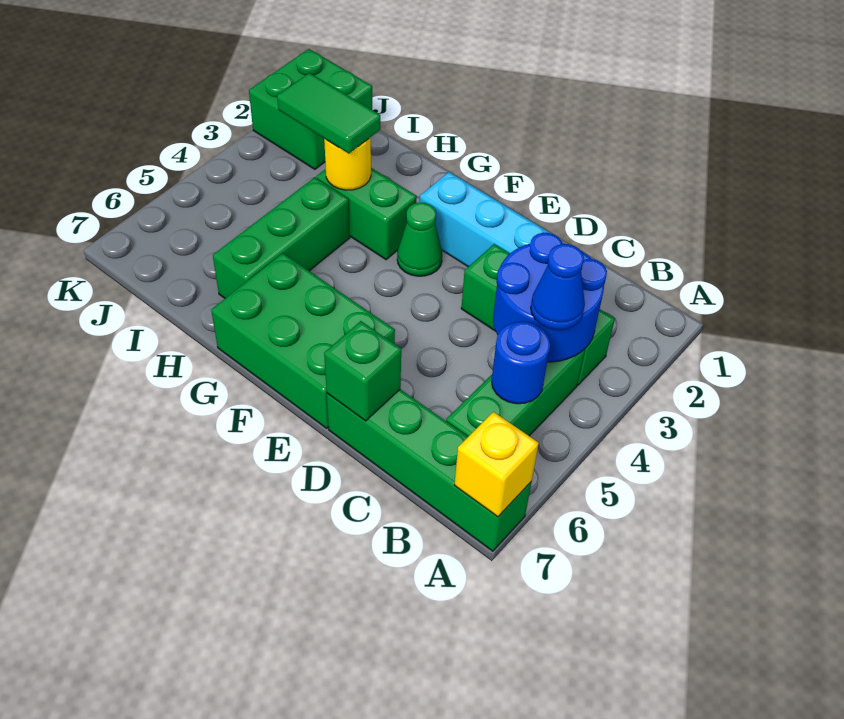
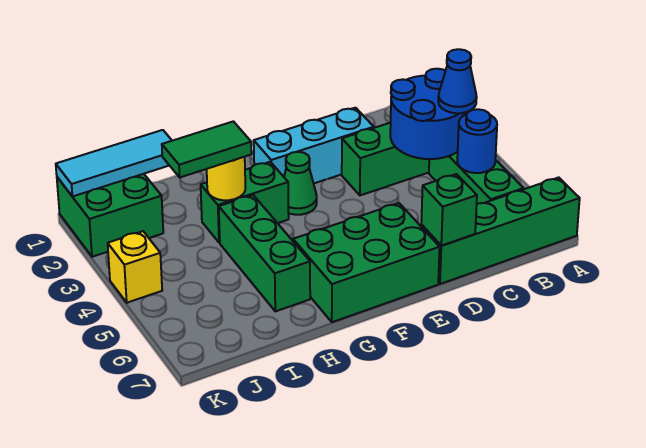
yellow 1x1 brick [454,412,539,517] -> yellow 1x1 brick moved to [108,231,162,303]
none -> cyan 1x3 tile [56,130,172,197]

